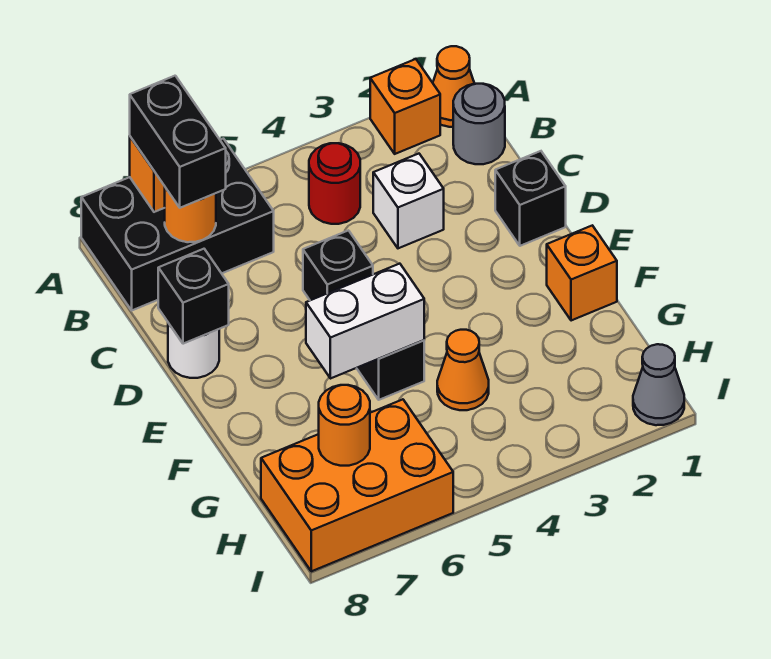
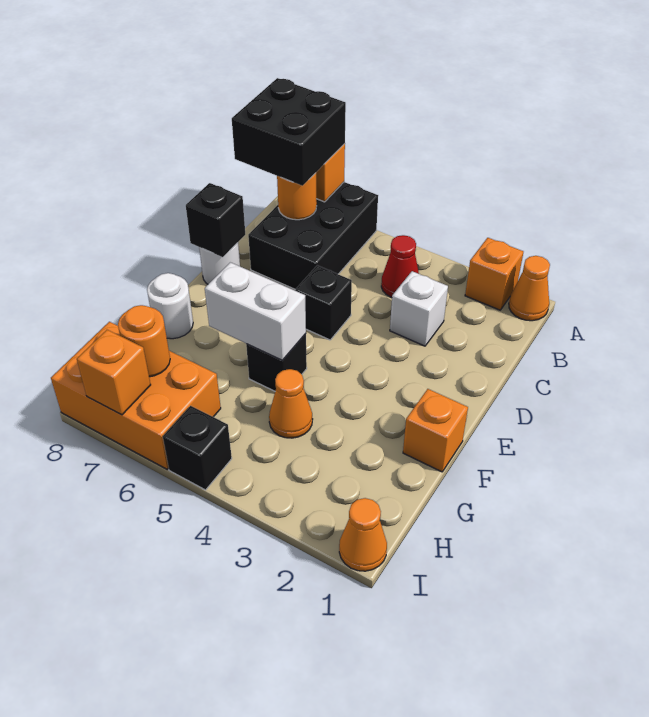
black 2x3 brick [81,139,274,310] -> black 2x3 brick turned to [248,182,378,289]
black 1x2 brick [130,76,226,208] -> black 2x2 brick [232,78,346,186]
grey 1x1 round brick [453,84,505,164] -> none
red 1x1 round brick [309,143,360,224] -> red 1x1 cone [381,235,419,298]
black 1x1 brick [495,151,566,246] -> black 1x1 brick moved to [163,406,232,490]
none -> white 1x1 round brick [147,273,193,339]
grey 1x1 cone [633,344,684,425] -> orange 1x1 cone [339,498,387,571]
none -> orange 1x1 brick [77,330,151,415]

